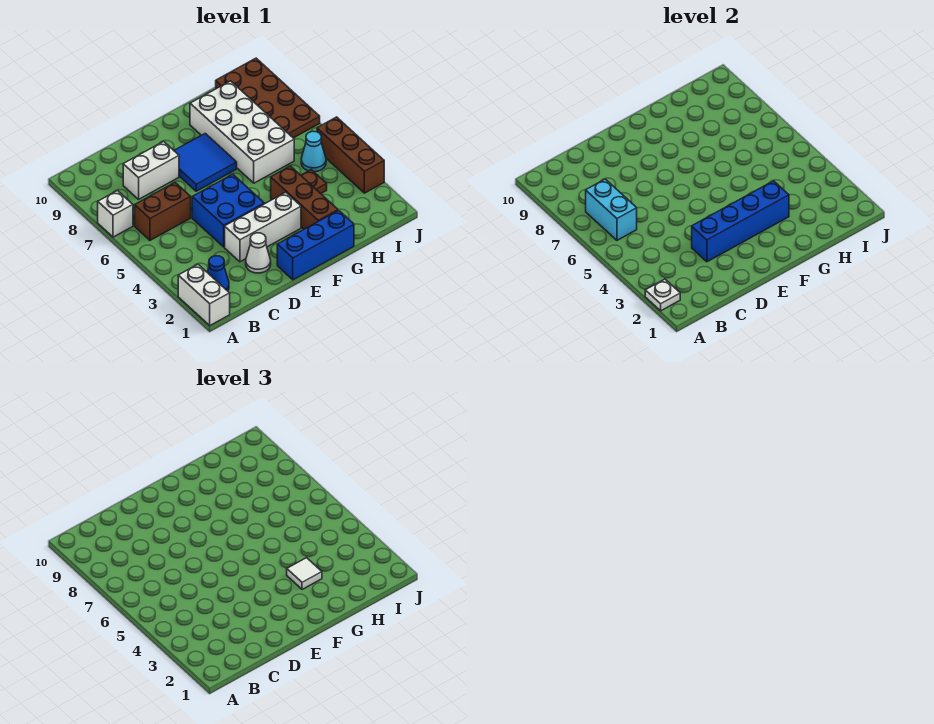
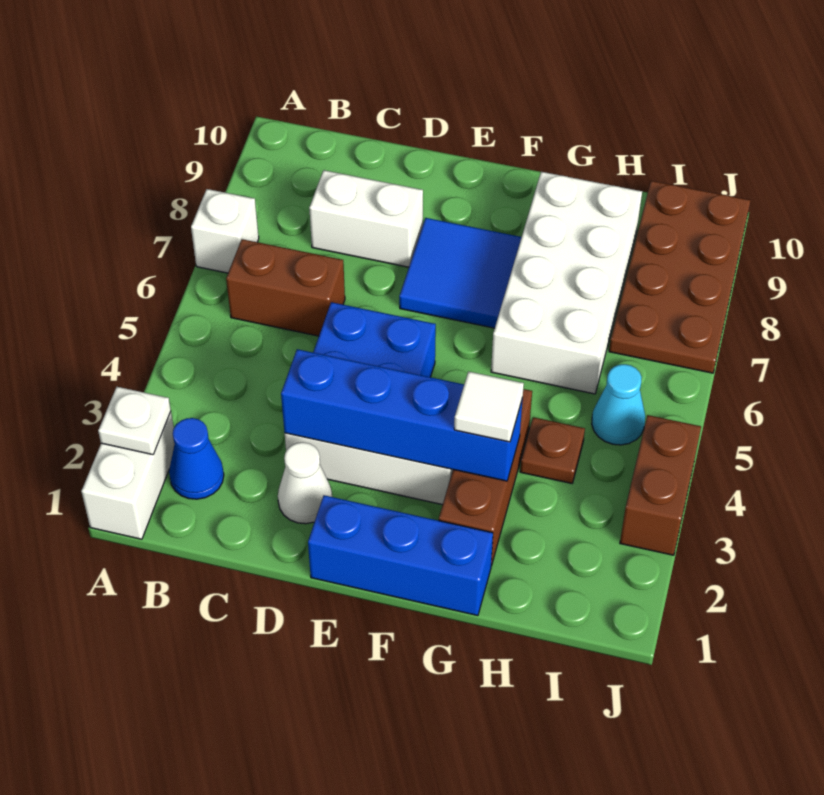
cyan 1x2 brick [586,179,637,240] -> none
brown 1x3 brick [317,117,384,193] -> brown 1x2 brick [620,415,701,555]

